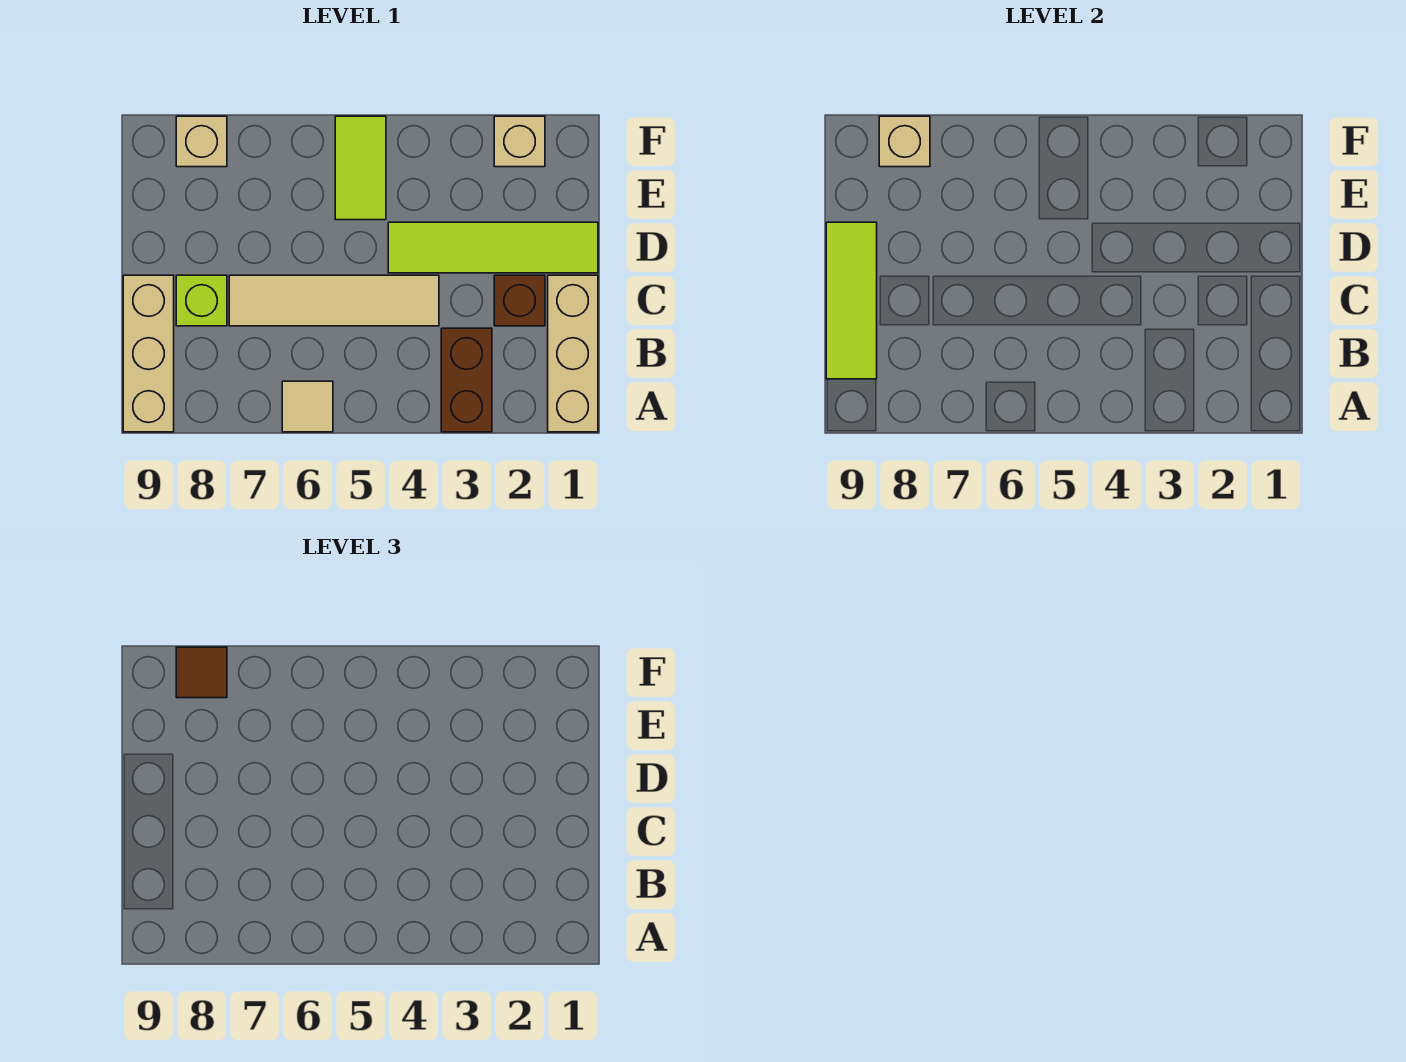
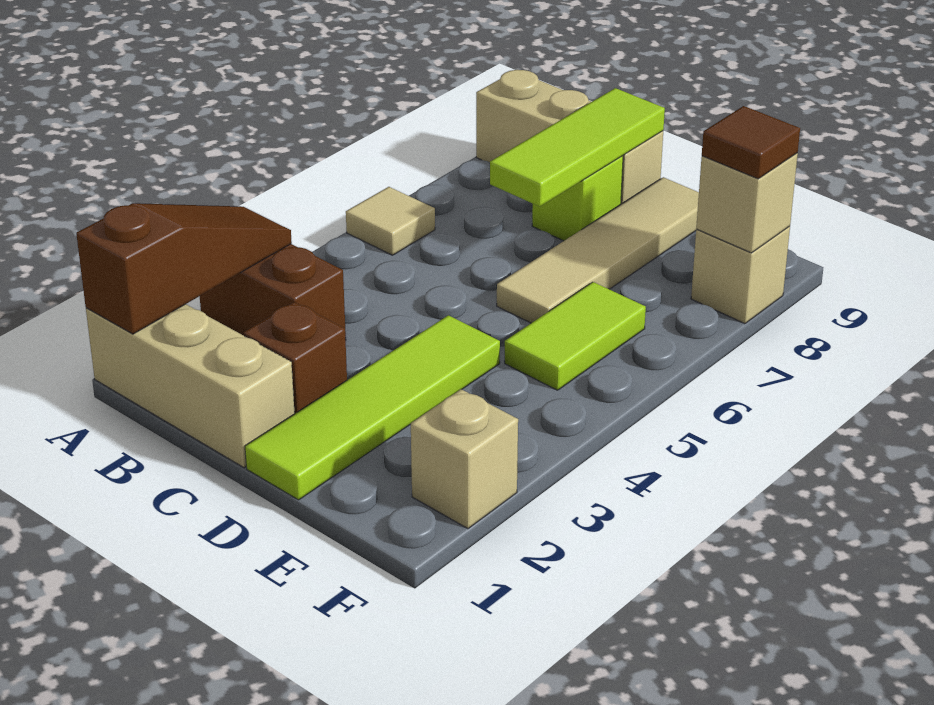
none -> brown 1x3 slope [76,203,292,334]
lime 1x3 tile [826,222,877,379] -> lime 1x3 tile turned to [490,88,665,207]
tan 1x4 tile [229,275,439,326] -> tan 1x4 tile moved to [497,177,699,323]
lime 1x2 tile [335,116,386,220] -> lime 1x2 tile turned to [505,282,646,390]

